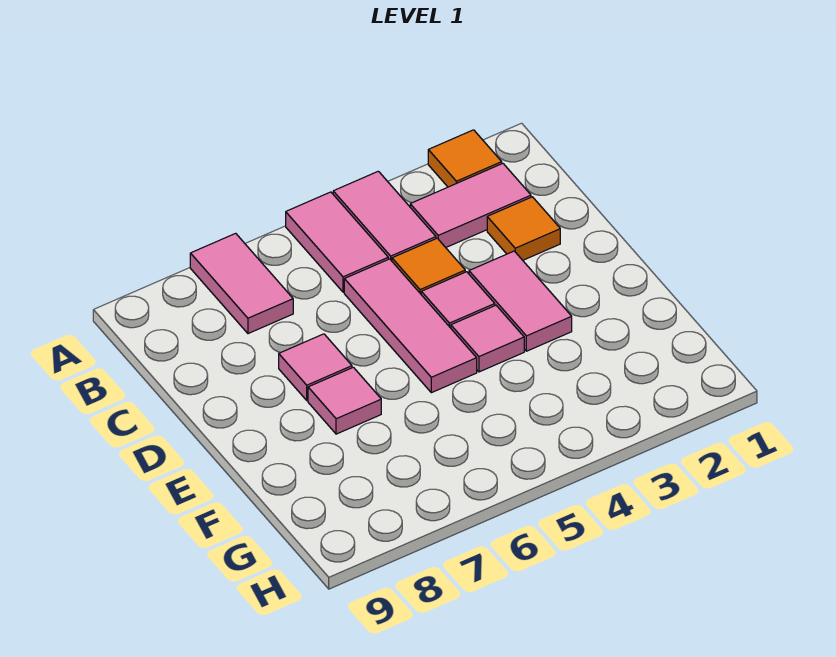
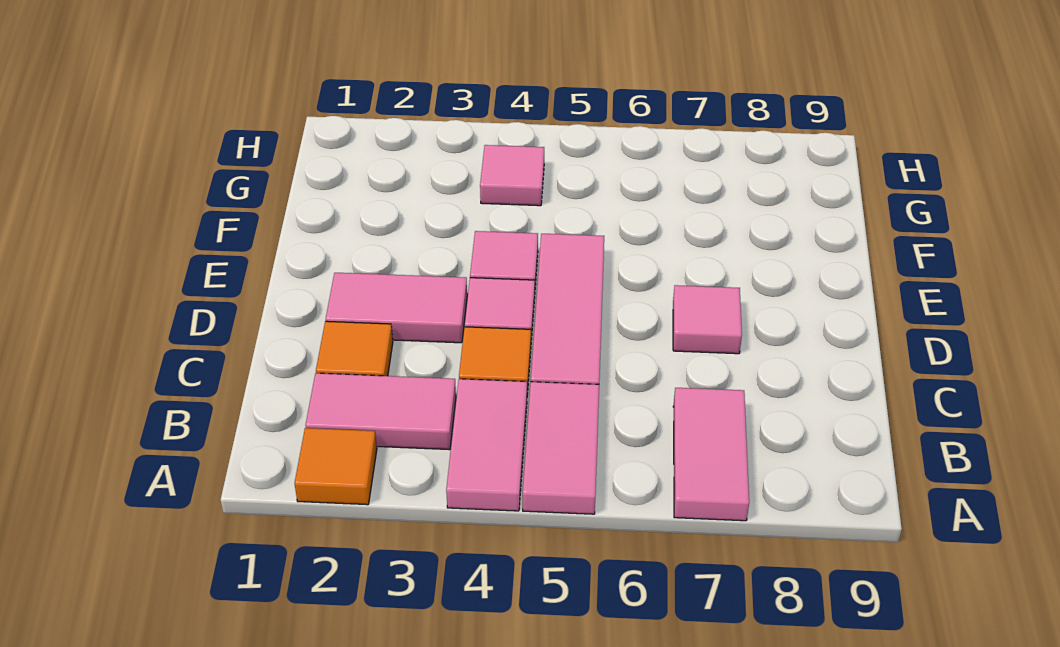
pink 1x2 tile [469,251,572,351] -> pink 1x2 tile turned to [326,273,467,343]
pink 1x1 tile [308,367,381,434] -> pink 1x1 tile moved to [480,145,544,206]

